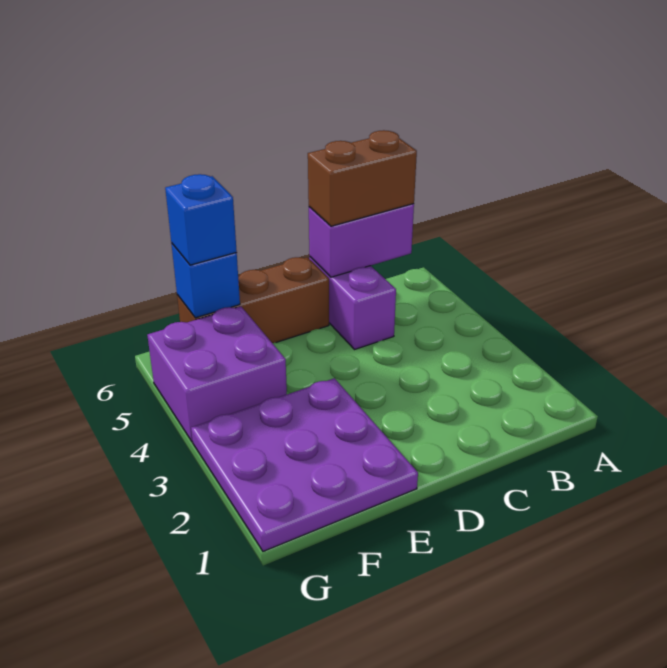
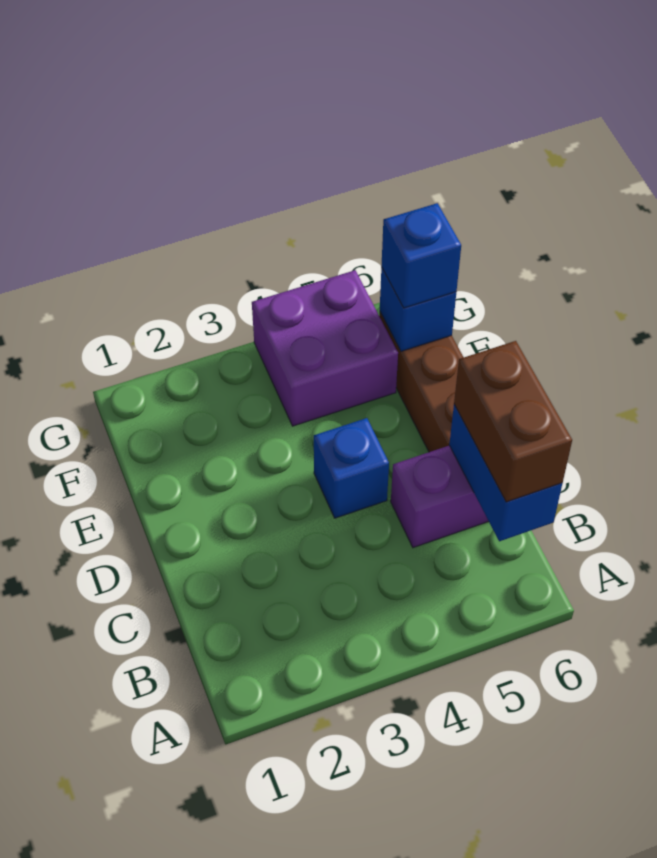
purple 1x2 brick [309,204,414,277] -> blue 1x2 brick [449,405,563,541]
none -> blue 1x1 brick [314,418,389,518]
purple 3x3 plate [191,378,418,551] -> none

